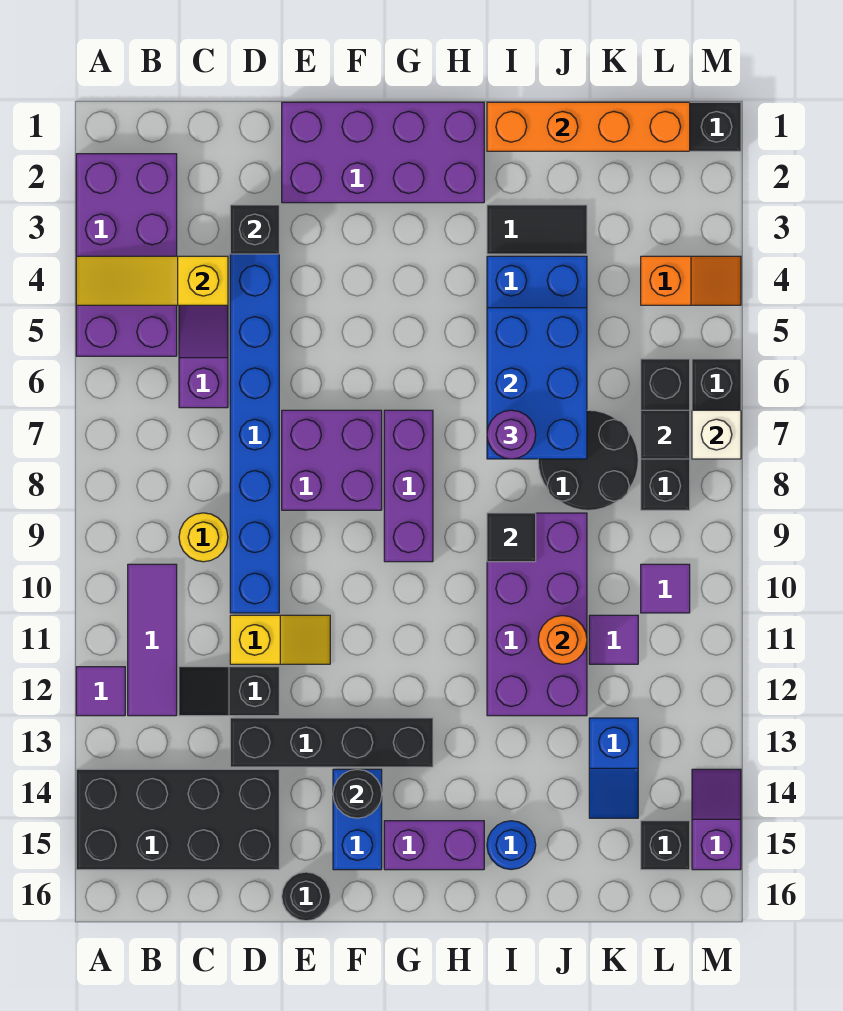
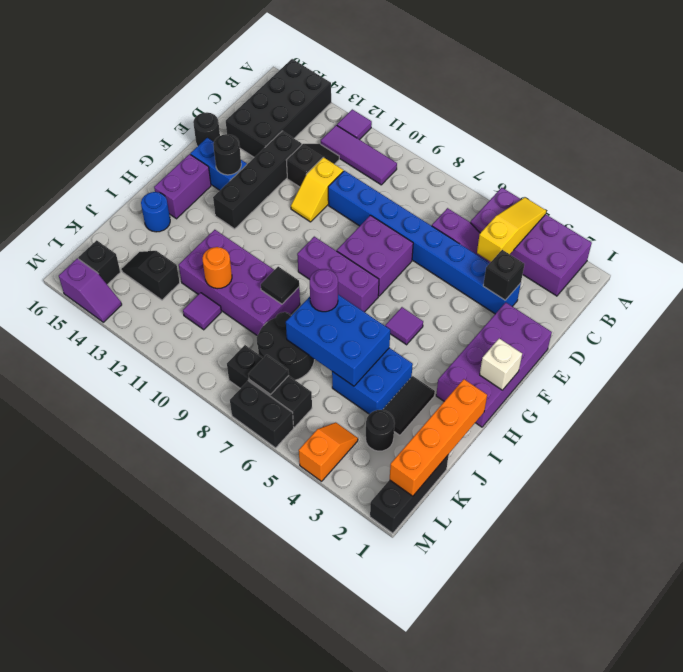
yellow 1x1 round brick [179,513,228,562] -> none
none -> black 1x1 round brick [365,410,395,451]
blue 1x2 slope [589,718,638,818] -> black 1x2 slope [122,251,180,300]
orange 1x2 slope [641,256,741,305] -> orange 1x2 slope turned to [299,422,358,481]
purple 1x1 tile [641,564,690,613] -> purple 1x1 tile moved to [385,307,423,345]
white 1x1 brick [692,410,741,459] -> white 1x1 brick moved to [480,338,522,390]

